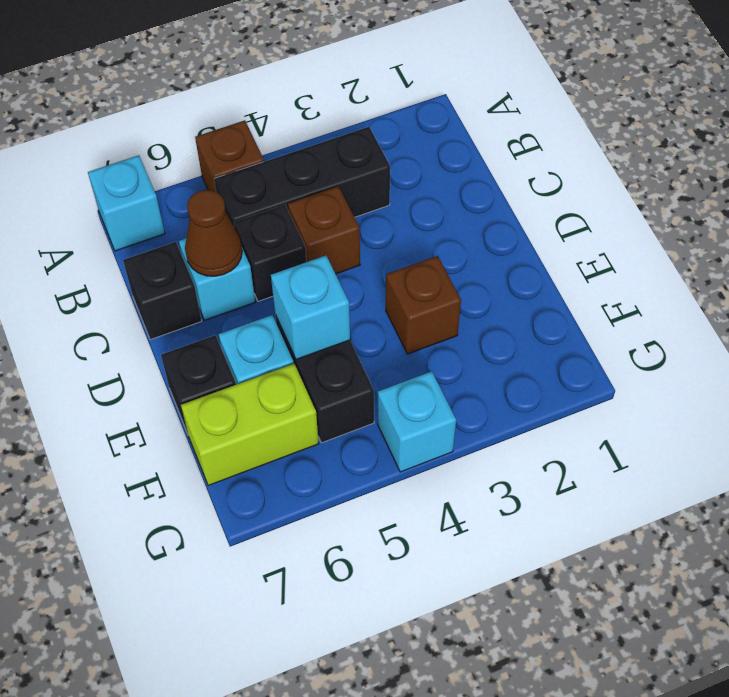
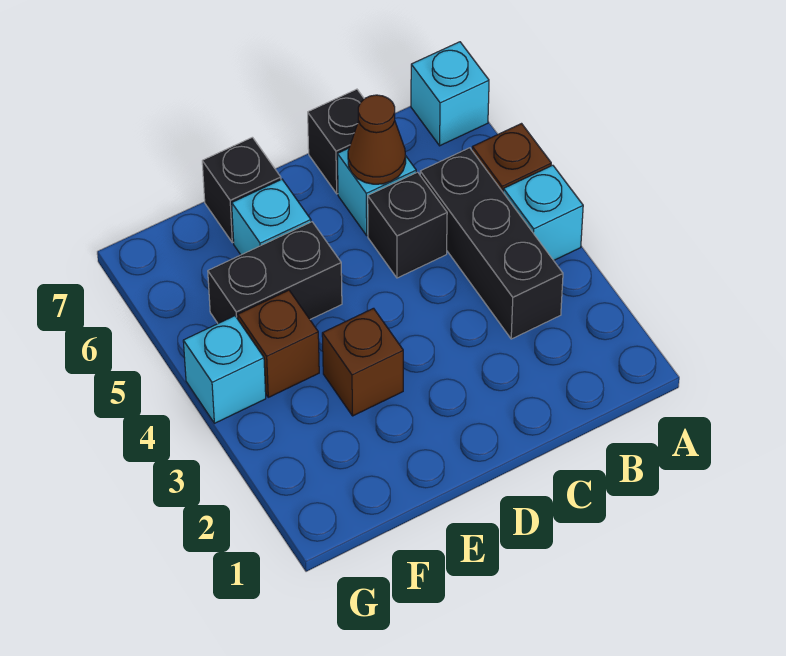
brown 1x1 brick [288,186,360,274] -> brown 1x1 brick moved to [238,290,319,397]
cyan 1x1 brick [271,256,350,359] -> cyan 1x1 brick moved to [503,165,583,260]
lime 1x2 brick [181,364,319,486] -> none

